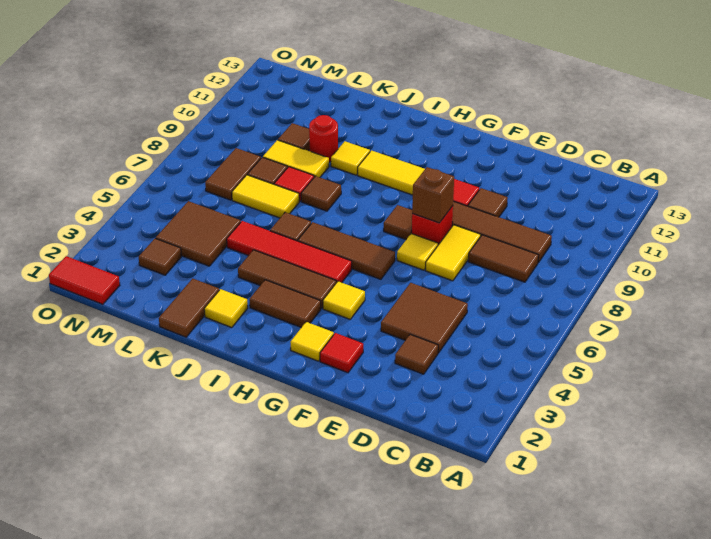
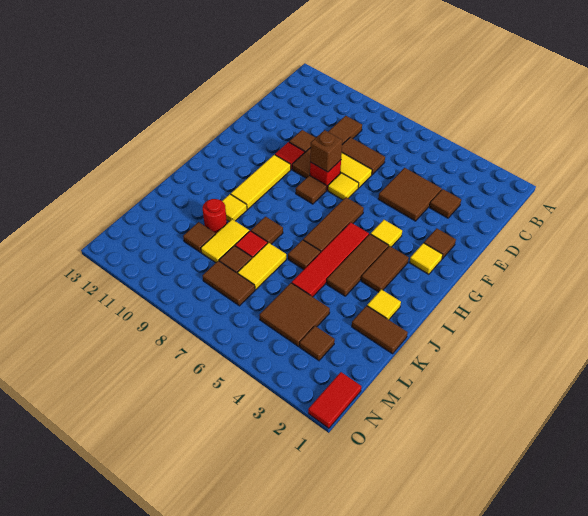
brown 1x2 tile [468,235,539,282] -> brown 1x2 tile turned to [342,137,385,175]
red 1x1 tile [320,333,363,373] -> brown 1x1 tile [424,228,456,259]

